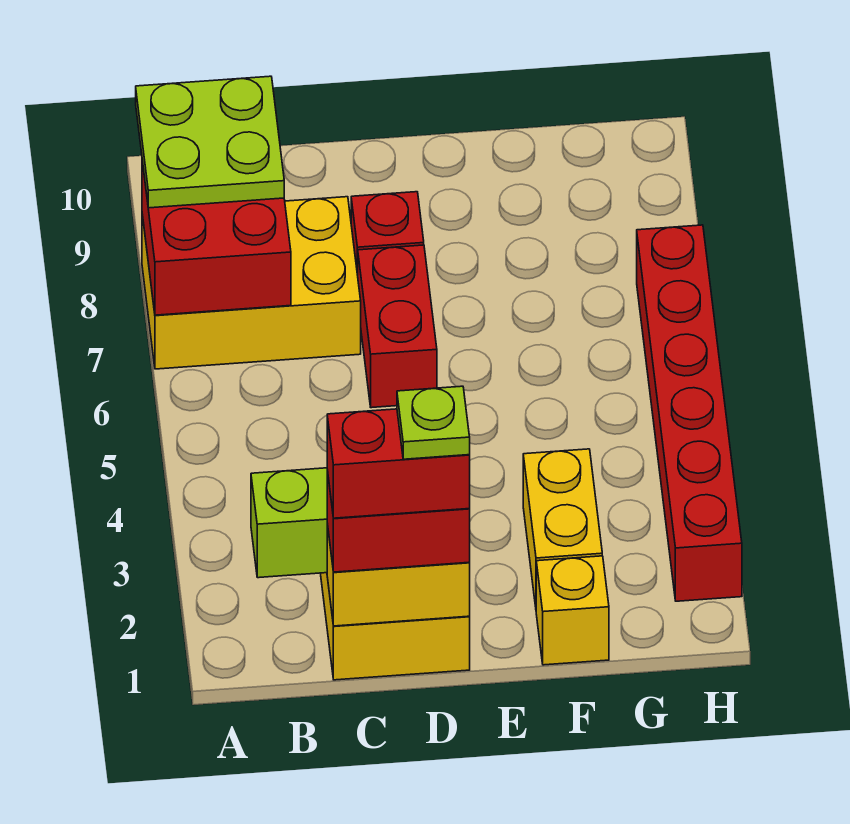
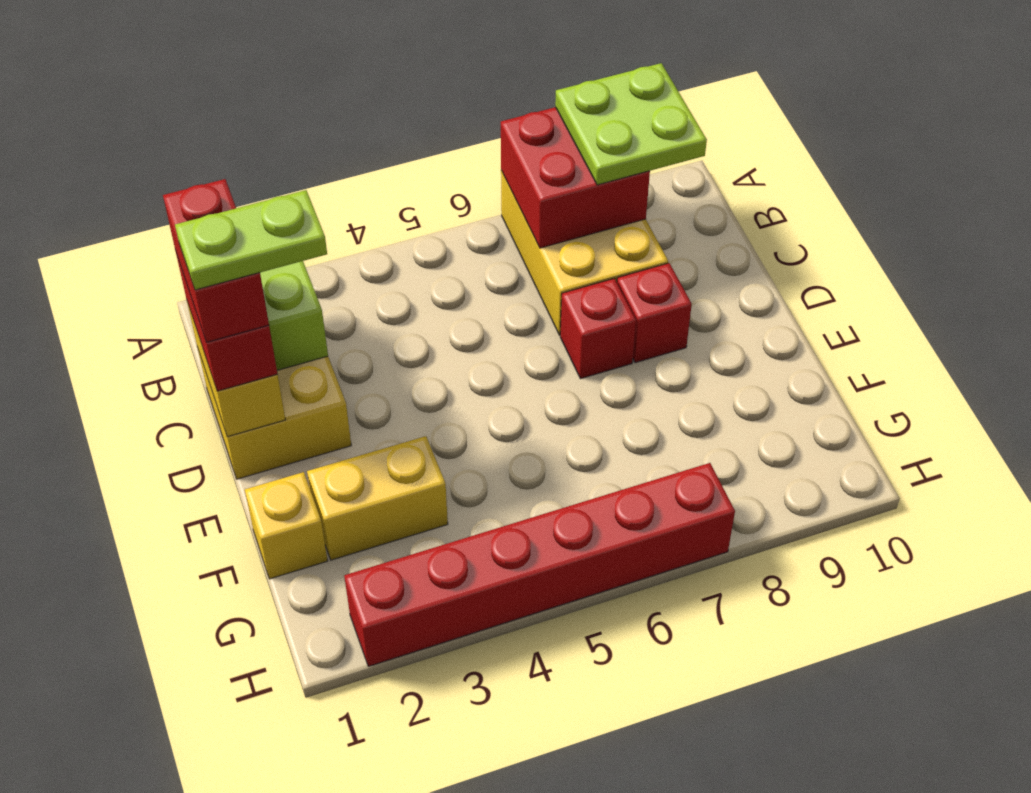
lime 1x1 plate [397,386,470,459] -> lime 1x2 plate [175,190,327,290]
red 1x2 brick [358,245,437,408] -> red 1x1 brick [560,278,636,379]

